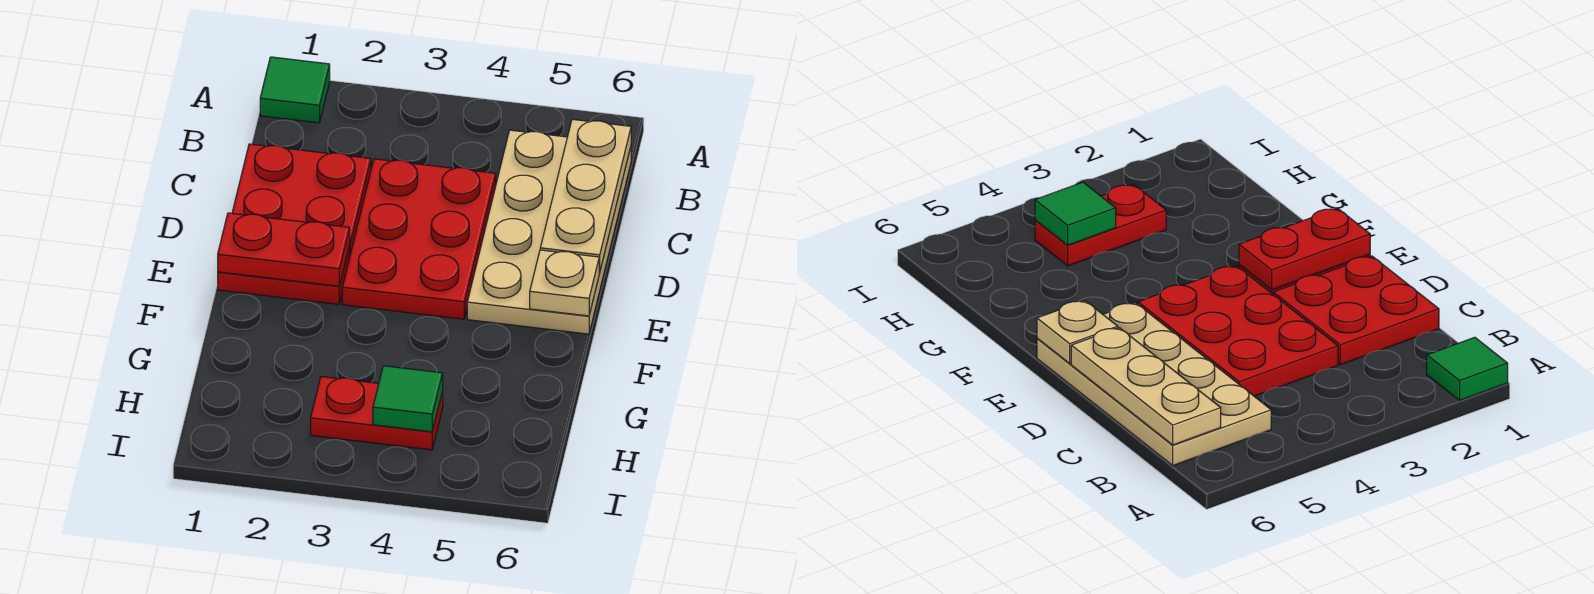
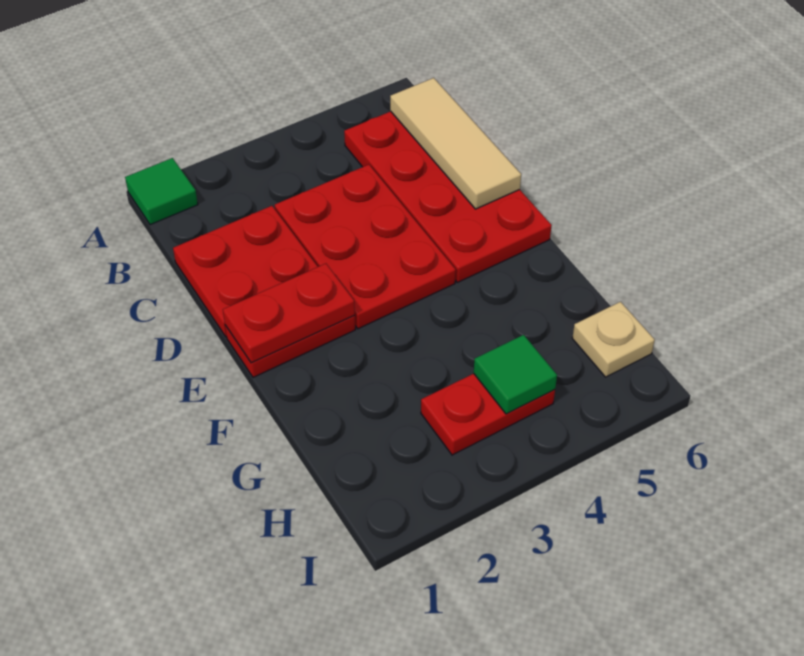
tan 2x4 plate [467,130,631,334] -> red 2x4 plate [344,111,552,282]
tan 1x3 plate [540,119,631,272] -> tan 1x3 tile [390,78,521,209]
tan 1x1 plate [530,250,599,316] -> tan 1x1 plate moved to [572,302,655,377]

